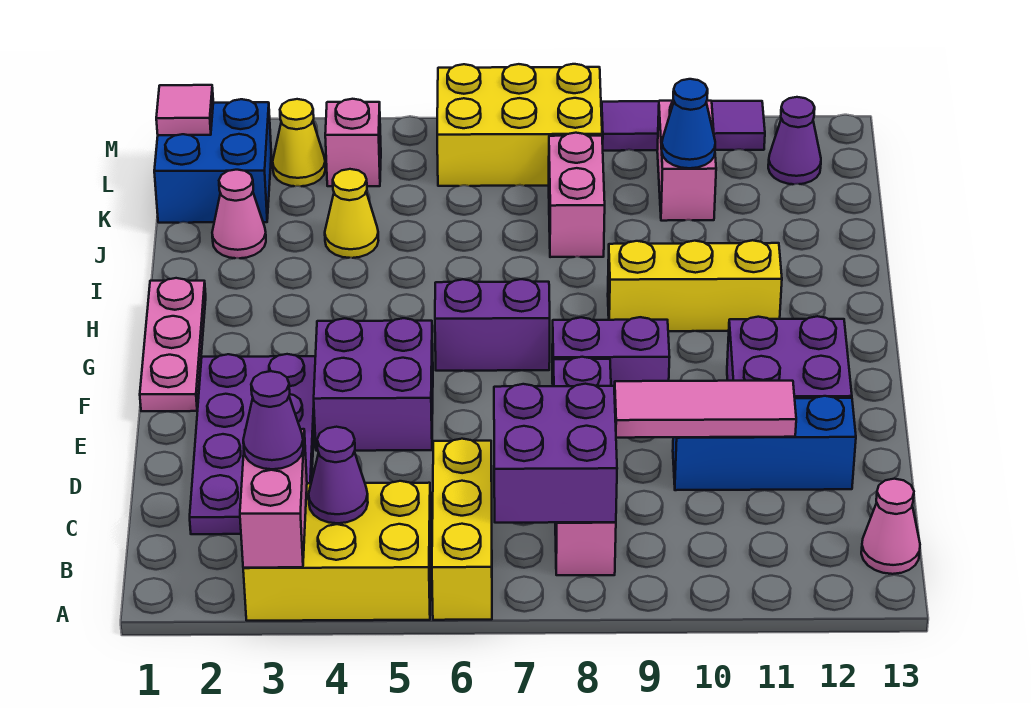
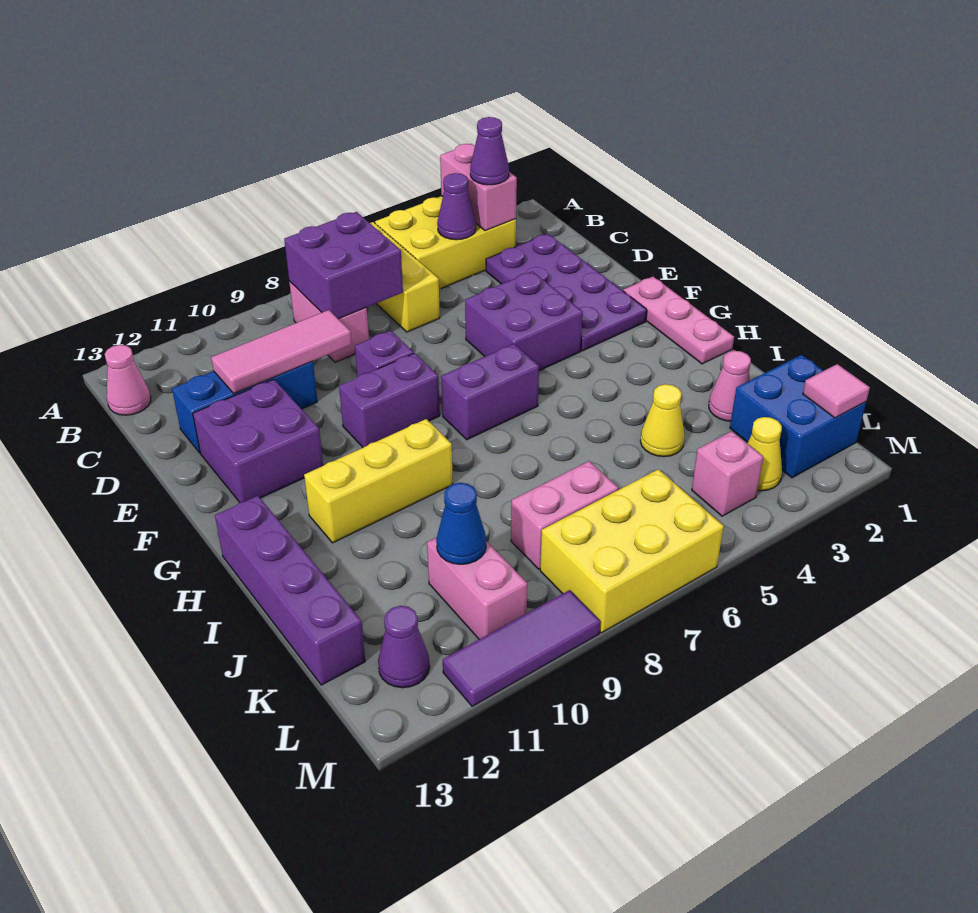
none -> purple 1x4 brick [215,496,365,685]
pink 1x2 brick [549,133,605,257] -> pink 1x2 brick turned to [511,461,619,569]

